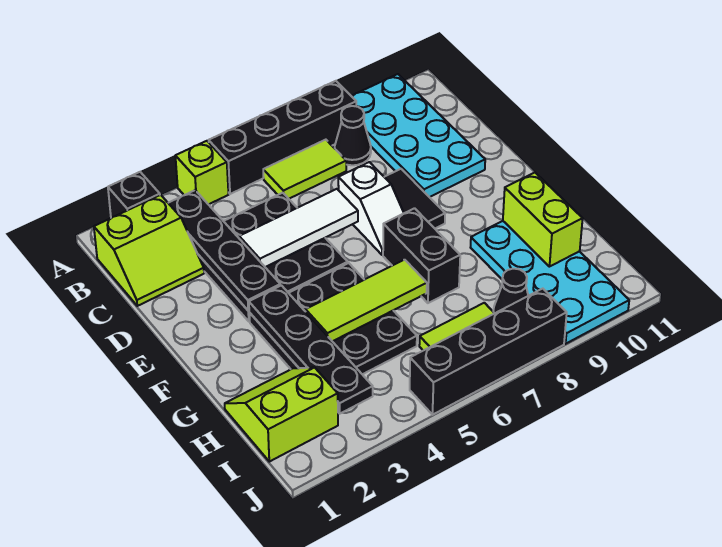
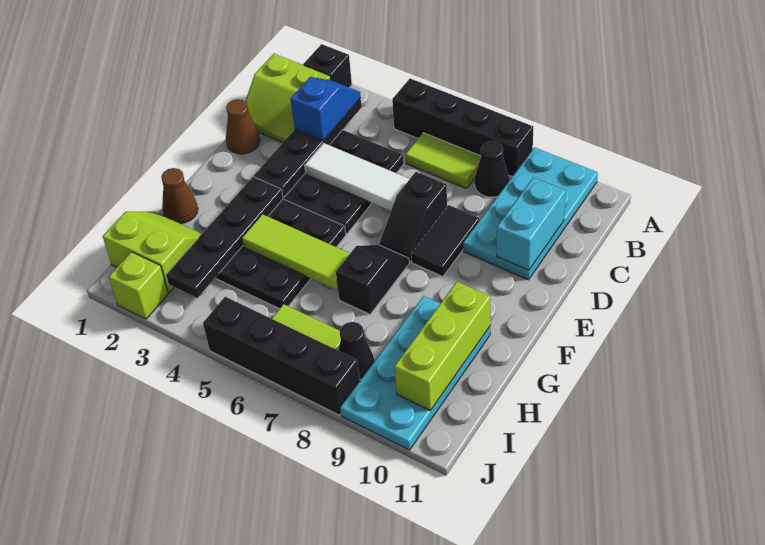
lime 1x1 brick [175,141,229,204] -> lime 1x1 brick moved to [109,252,168,319]
none -> blue 1x2 slope [291,77,361,141]
none -> cyan 1x2 brick [497,177,566,270]
none -> brown 1x1 cone [226,99,260,154]
white 1x2 slope [338,162,404,255] -> black 1x2 slope [379,172,447,262]
black 1x2 brick [383,208,460,303] -> black 1x2 slope [336,245,409,314]
none -> brown 1x1 cone [161,168,198,224]
lime 1x2 brick [503,173,583,267] -> lime 1x3 brick [395,282,490,410]

